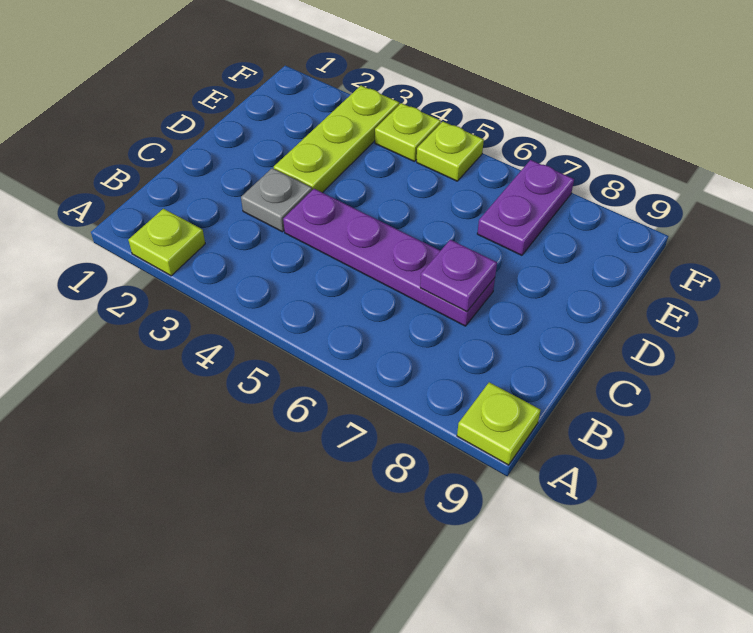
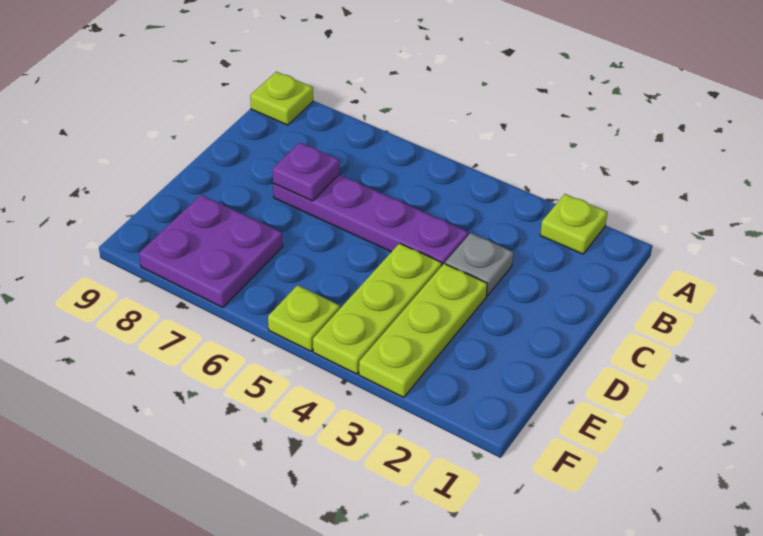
purple 1x2 plate [477,160,574,255] -> purple 2x2 plate [139,195,283,308]
lime 1x1 plate [375,103,441,161] -> lime 1x3 plate [313,243,442,374]

